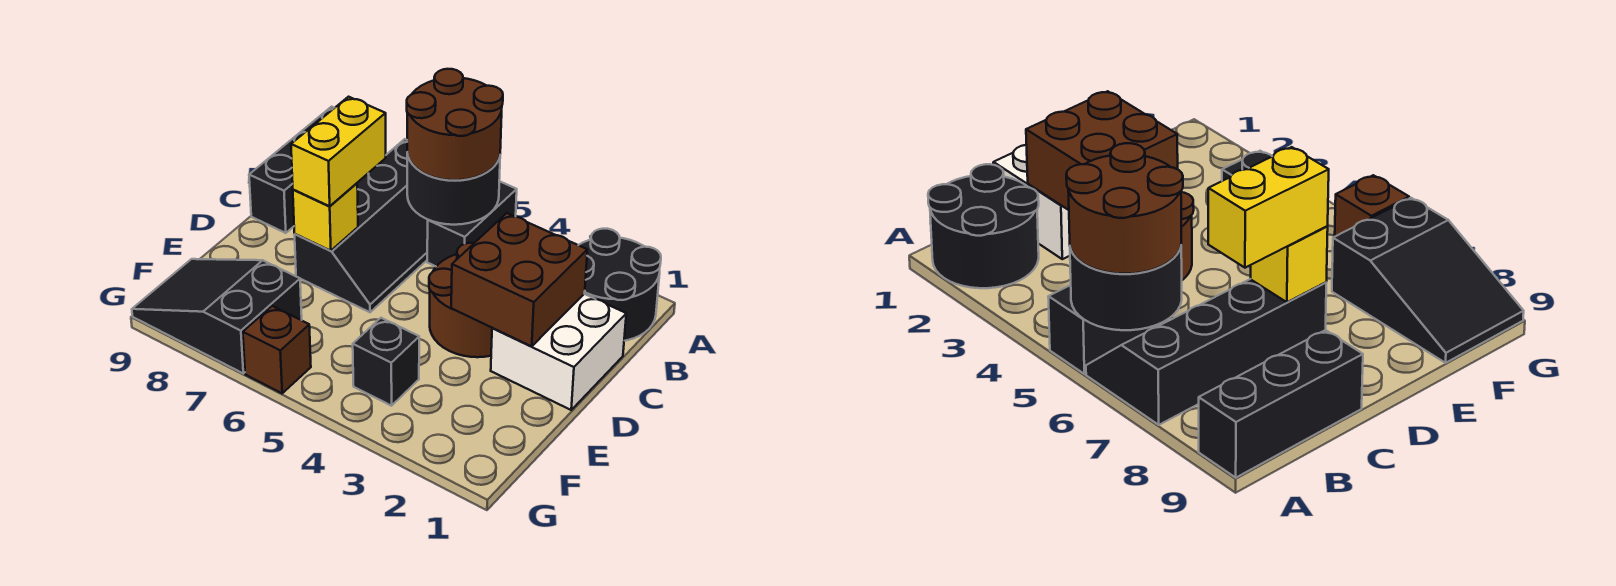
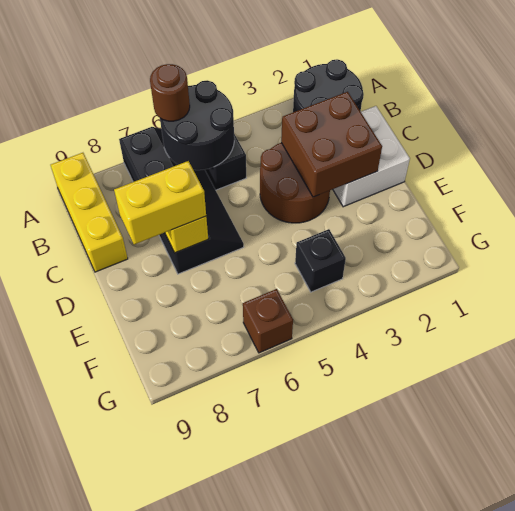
brown 2x2 round brick [407,69,503,180] -> brown 1x1 round brick [150,64,190,121]
black 1x3 brick [249,107,334,233] -> yellow 1x3 brick [51,153,128,272]
yellow 1x2 brick [291,97,386,206] -> yellow 1x2 brick turned to [114,161,206,245]
black 2x3 slope [132,259,302,373] -> none

